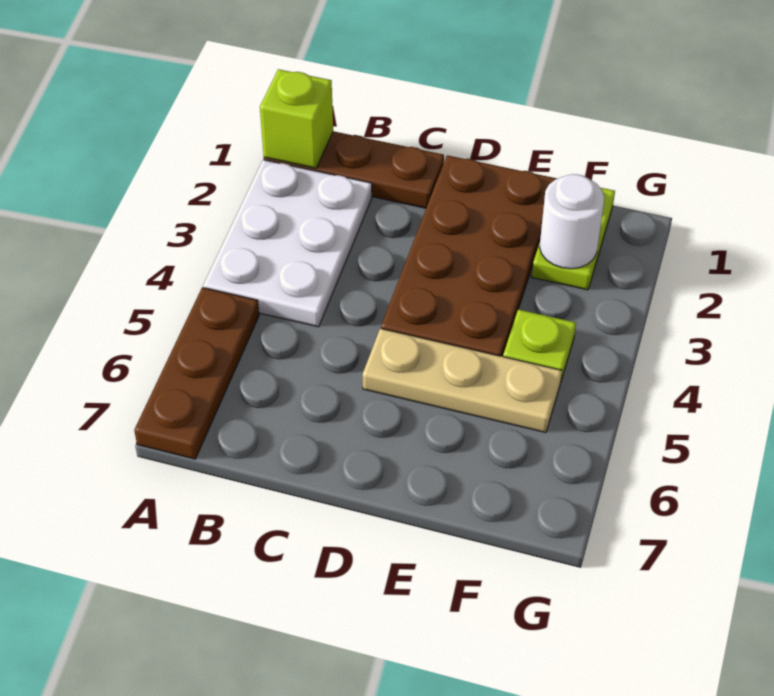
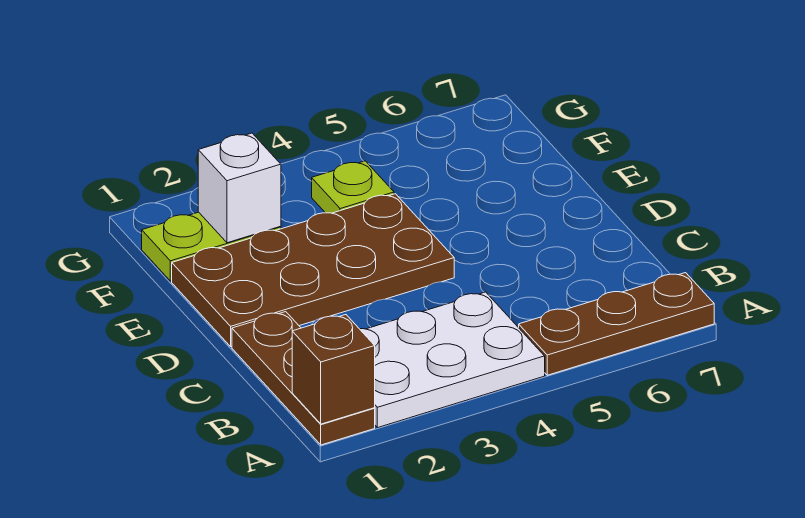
lime 1x1 brick [260,69,333,168] -> brown 1x1 brick [292,315,375,424]
tan 1x3 plate [363,328,562,433] -> none
white 1x1 round brick [539,174,604,269] -> white 1x1 brick [198,133,281,243]

